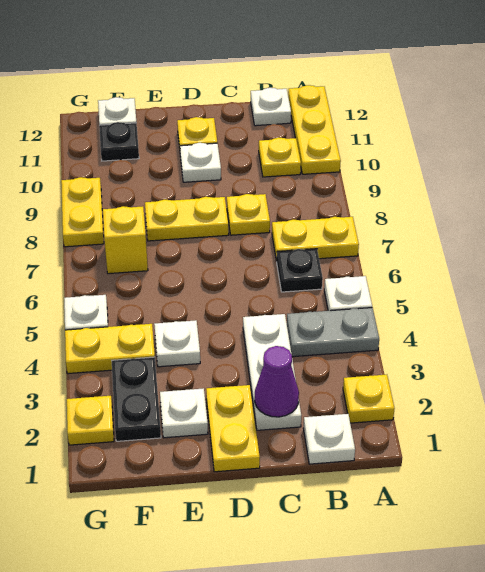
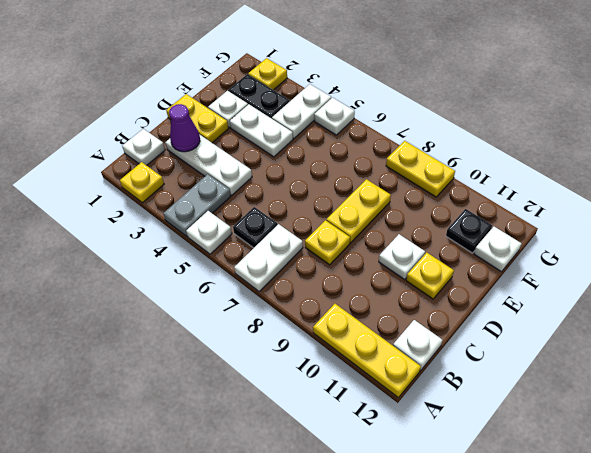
yellow 1x2 plate [272,217,359,261] -> white 1x2 plate [234,224,303,291]
yellow 1x1 plate [259,137,301,177] -> none
white 1x1 plate [154,320,200,367] -> white 1x2 plate [230,104,293,157]
yellow 1x2 plate [65,324,155,374] -> white 1x2 plate [272,84,331,138]
yellow 1x1 brick [103,206,148,274] -> none

